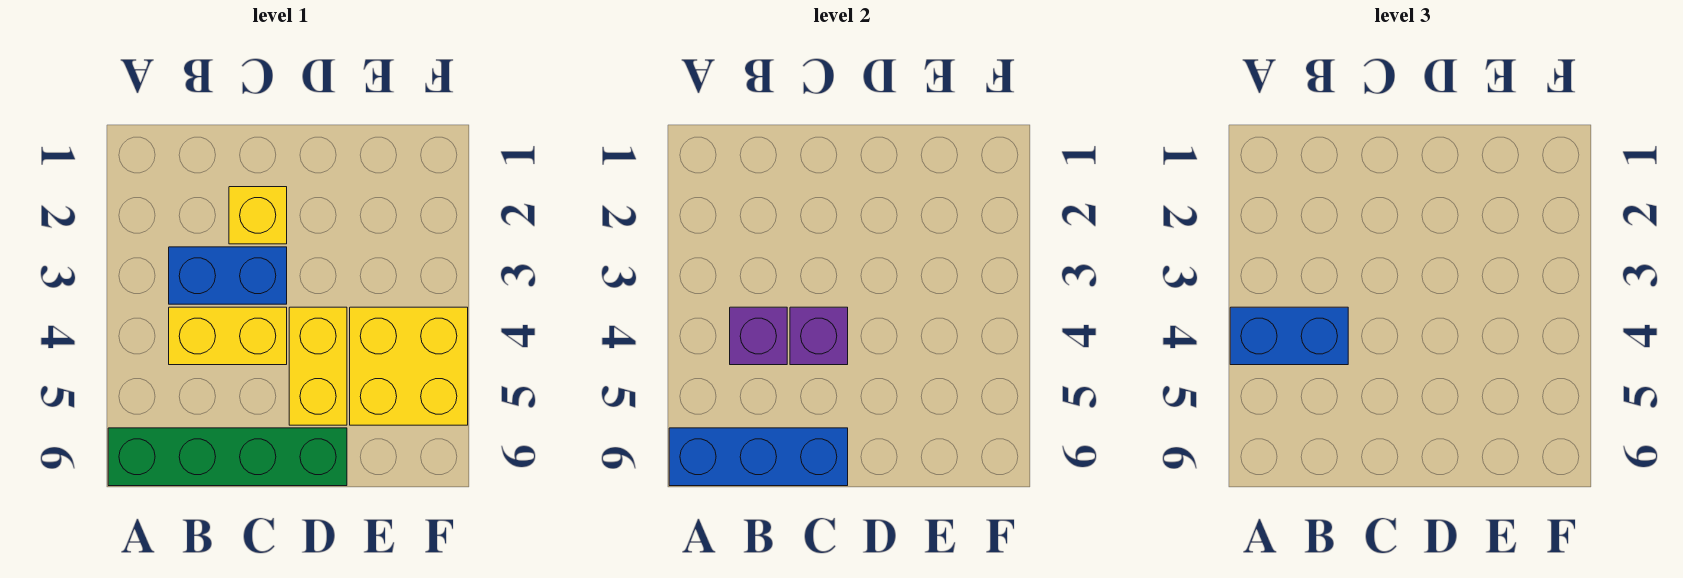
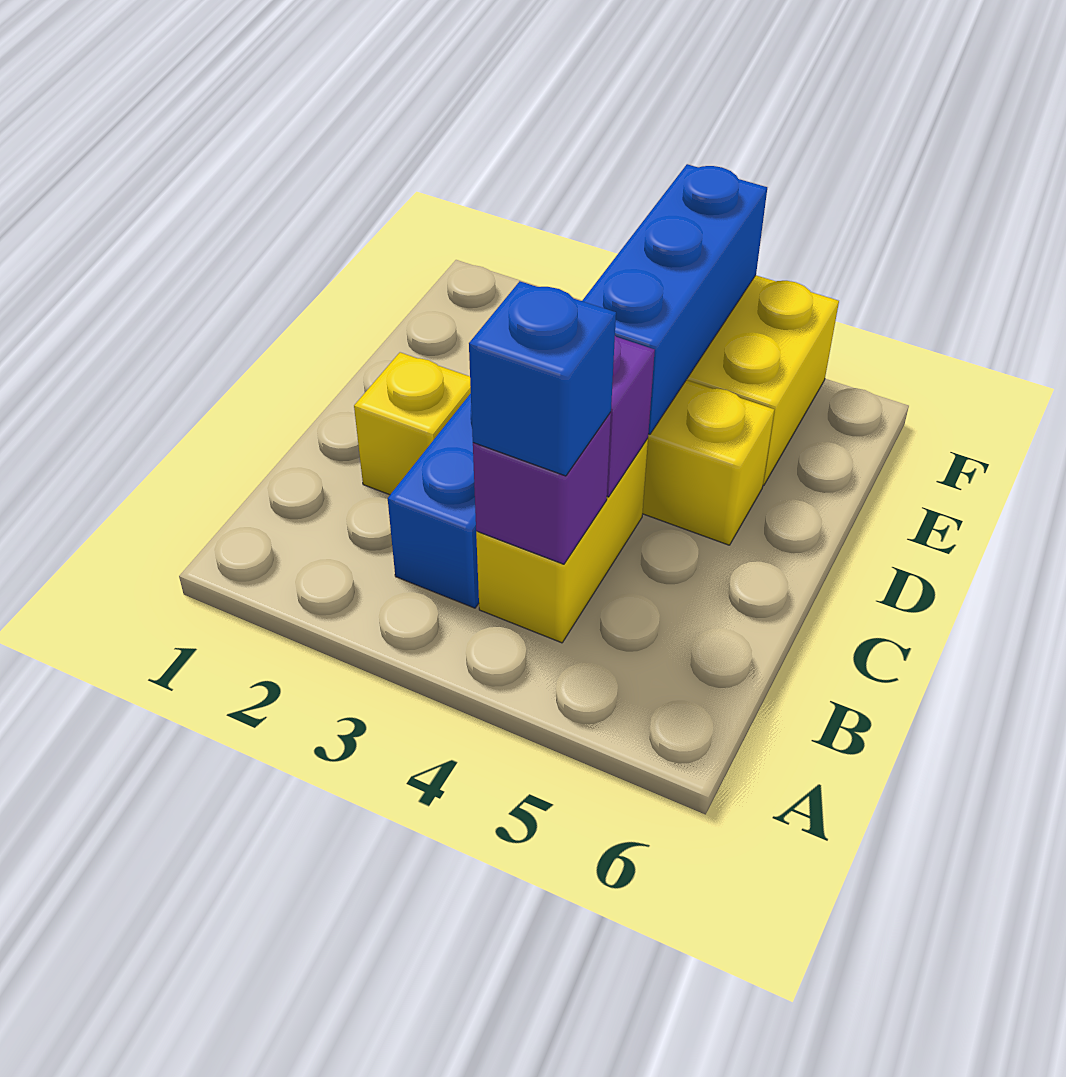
blue 1x2 brick [1230,307,1348,365] -> blue 1x1 brick [469,281,616,476]
green 1x4 brick [108,428,347,486] -> none
blue 1x3 brick [669,428,848,486] -> blue 1x3 brick moved to [582,164,767,434]

